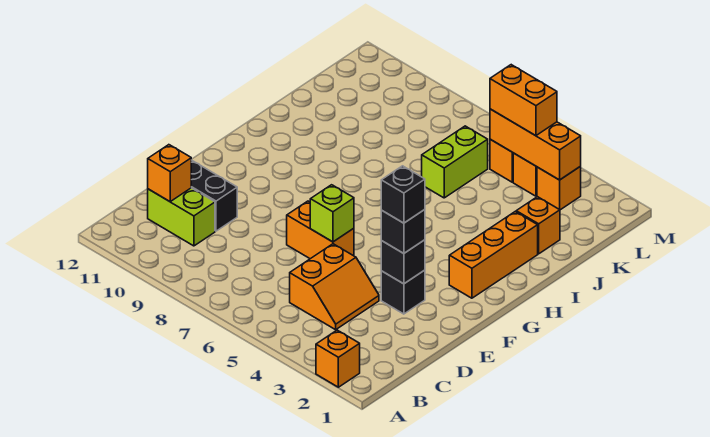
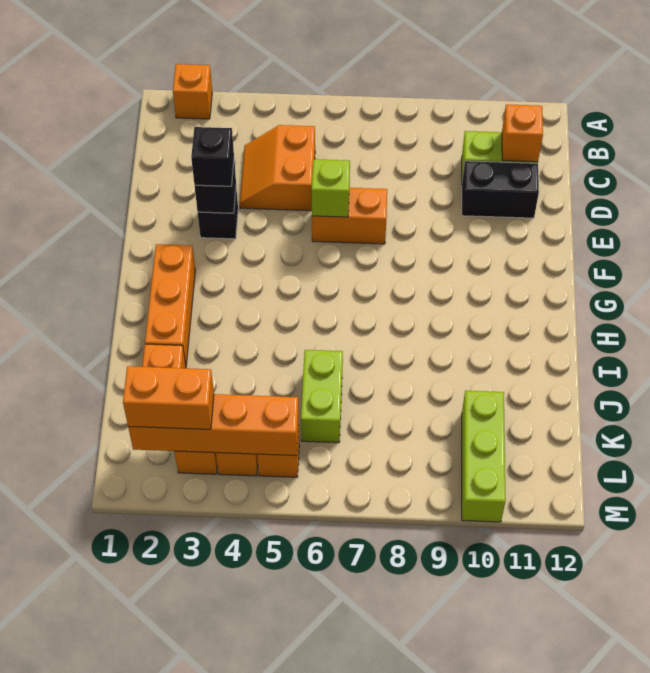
black 1x1 brick [381,166,425,223] -> none
none -> lime 1x3 brick [462,391,506,522]
orange 1x3 brick [490,109,581,180] -> orange 1x4 brick [128,394,299,456]
orange 1x2 brick [490,65,557,136] -> orange 1x2 brick moved to [123,366,214,429]

